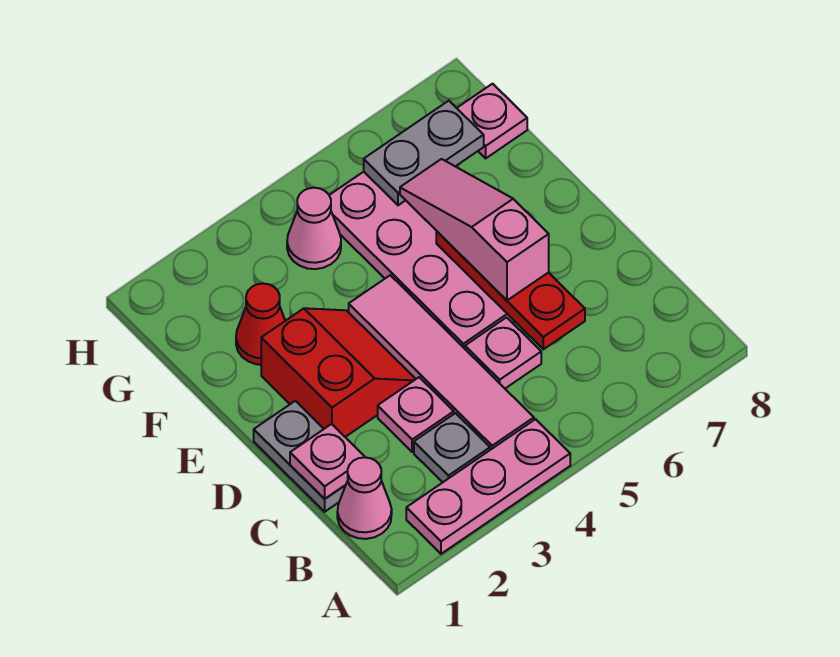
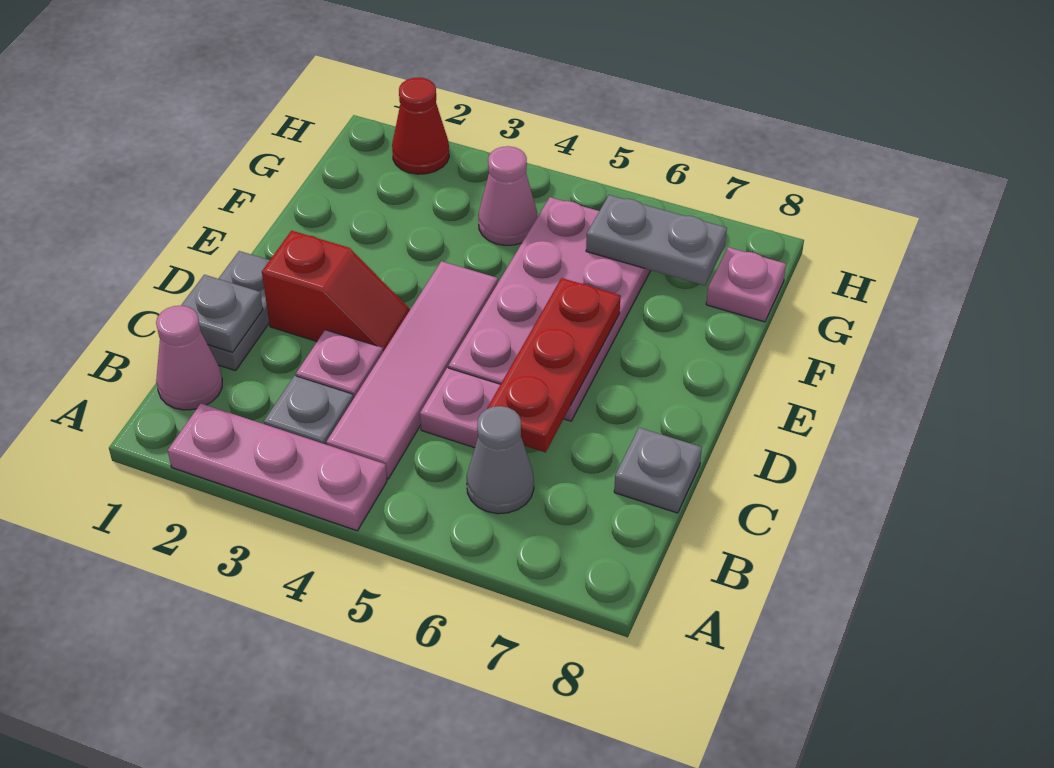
none -> grey 1x1 cone [467,406,534,514]
pink 1x1 plate [290,424,365,499] -> grey 1x1 plate [181,275,263,352]
none -> grey 1x1 plate [614,428,702,513]
red 2x2 slope [261,308,415,437] -> red 1x2 slope [262,231,410,352]
pink 1x3 slope [400,159,549,300] -> none
red 1x1 cone [236,284,285,365] -> red 1x1 cone moved to [392,78,449,174]

